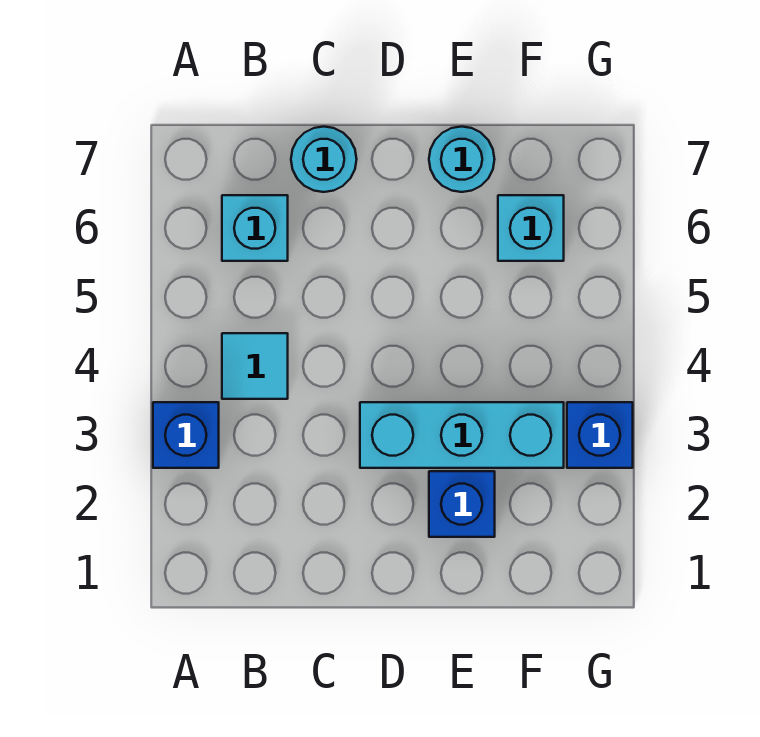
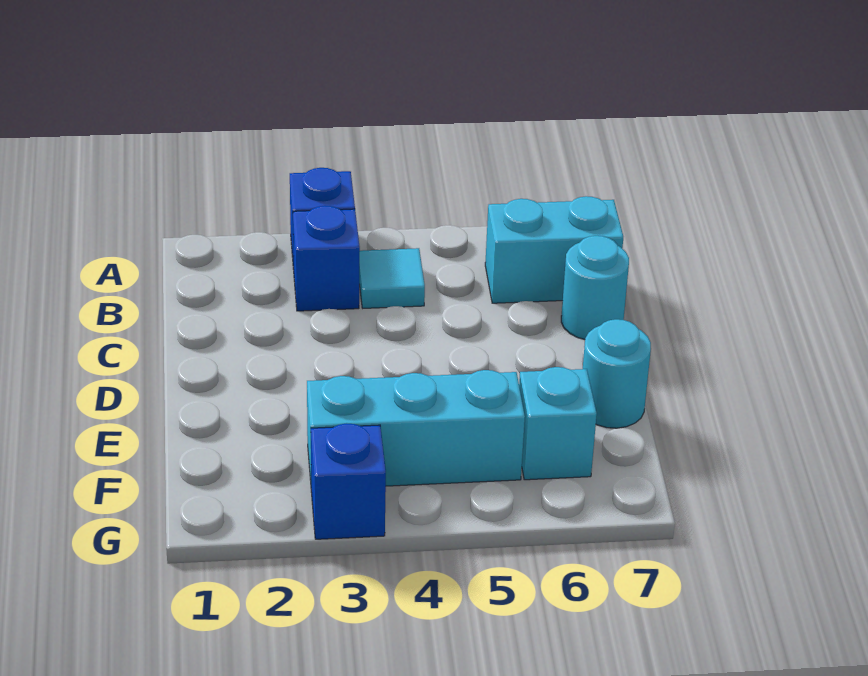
cyan 1x1 brick [222,195,288,261] -> cyan 1x2 brick [485,196,623,303]
cyan 1x3 brick [360,402,564,468] -> cyan 1x3 brick turned to [307,370,525,486]
blue 1x1 brick [429,471,495,537] -> blue 1x1 brick moved to [293,206,360,311]

